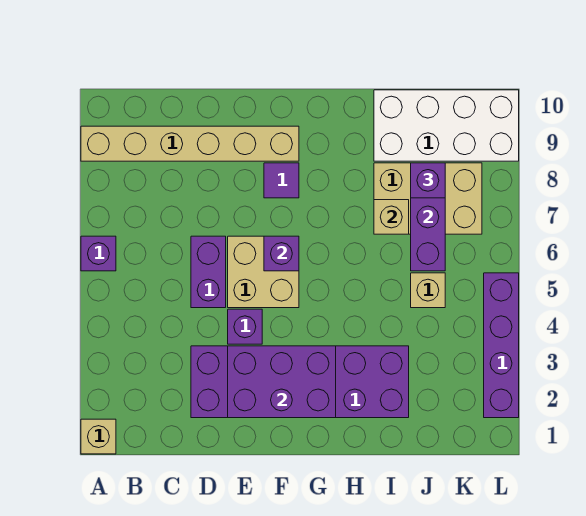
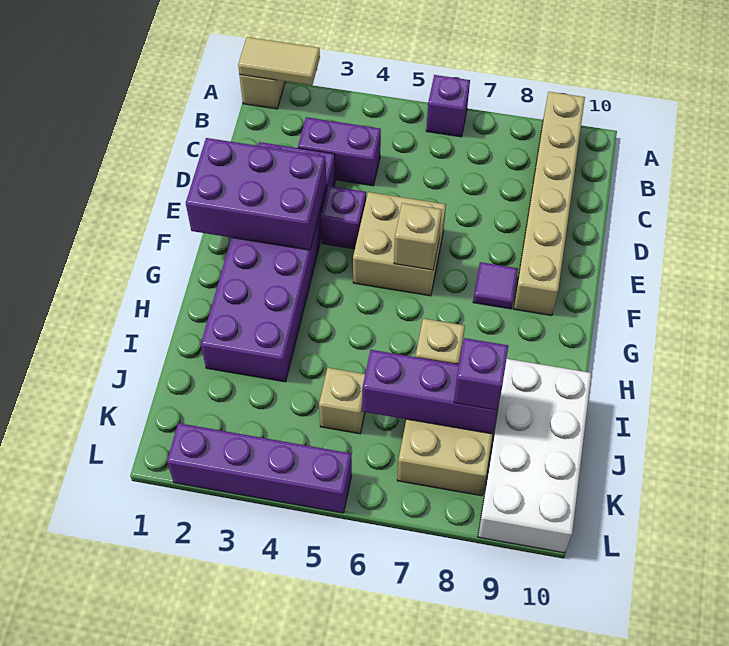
none -> tan 1x2 tile [238,37,320,85]
purple 1x2 brick [191,236,226,308] -> purple 1x2 brick moved to [298,117,381,186]
purple 2x3 brick [228,346,336,418] -> purple 2x3 brick turned to [186,138,327,250]
purple 1x1 brick [264,236,299,271] -> tan 1x1 brick [394,203,442,270]

